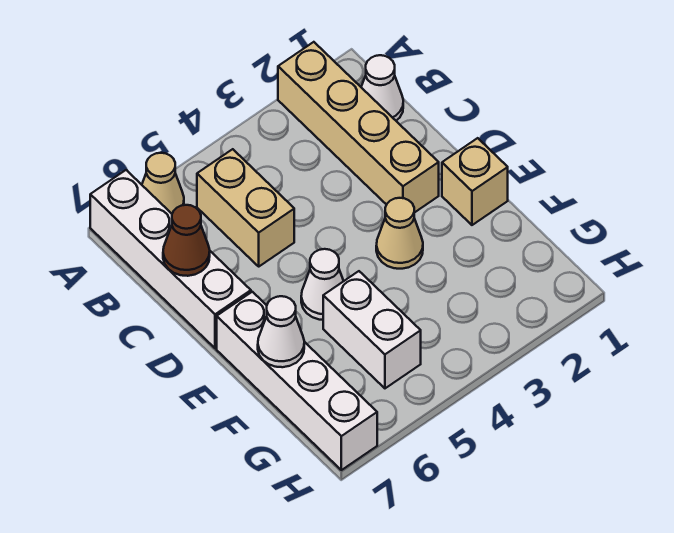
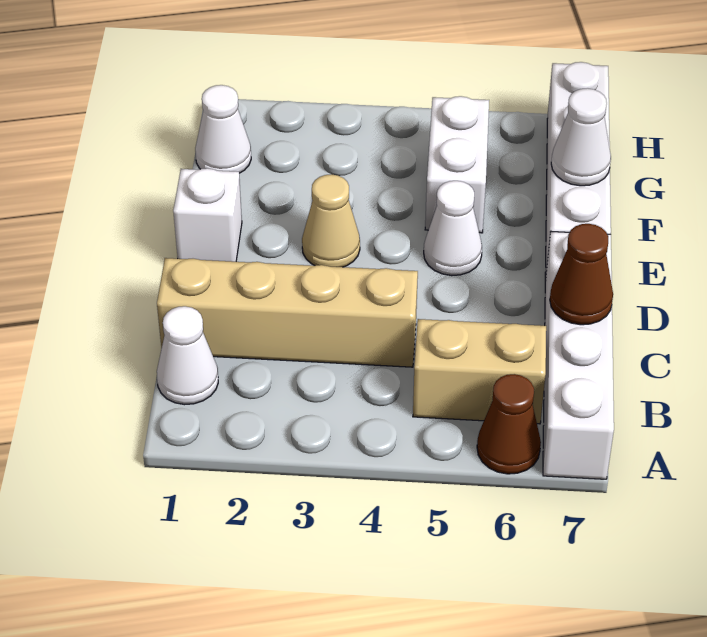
tan 1x4 brick [278,42,439,213] -> tan 1x4 brick turned to [157,258,418,367]
tan 1x1 cone [142,153,184,214] -> brown 1x1 cone [477,374,541,474]
tan 1x2 brick [197,149,294,266] -> tan 1x2 brick turned to [413,319,546,424]
tan 1x1 brick [442,138,508,225] -> white 1x1 brick [173,168,242,262]
none -> white 1x1 cone [195,85,251,173]

